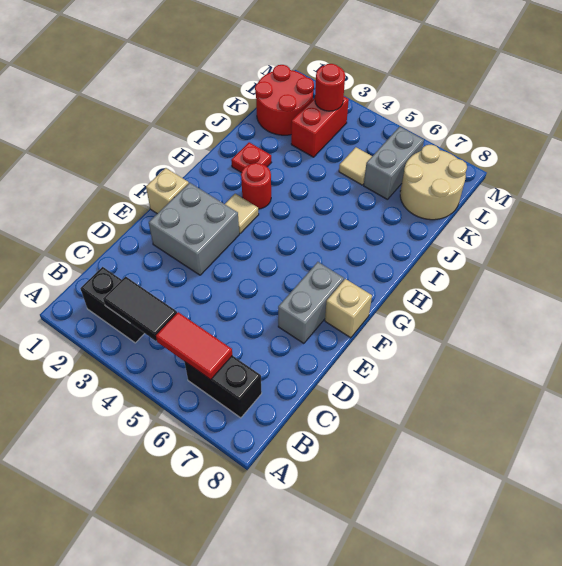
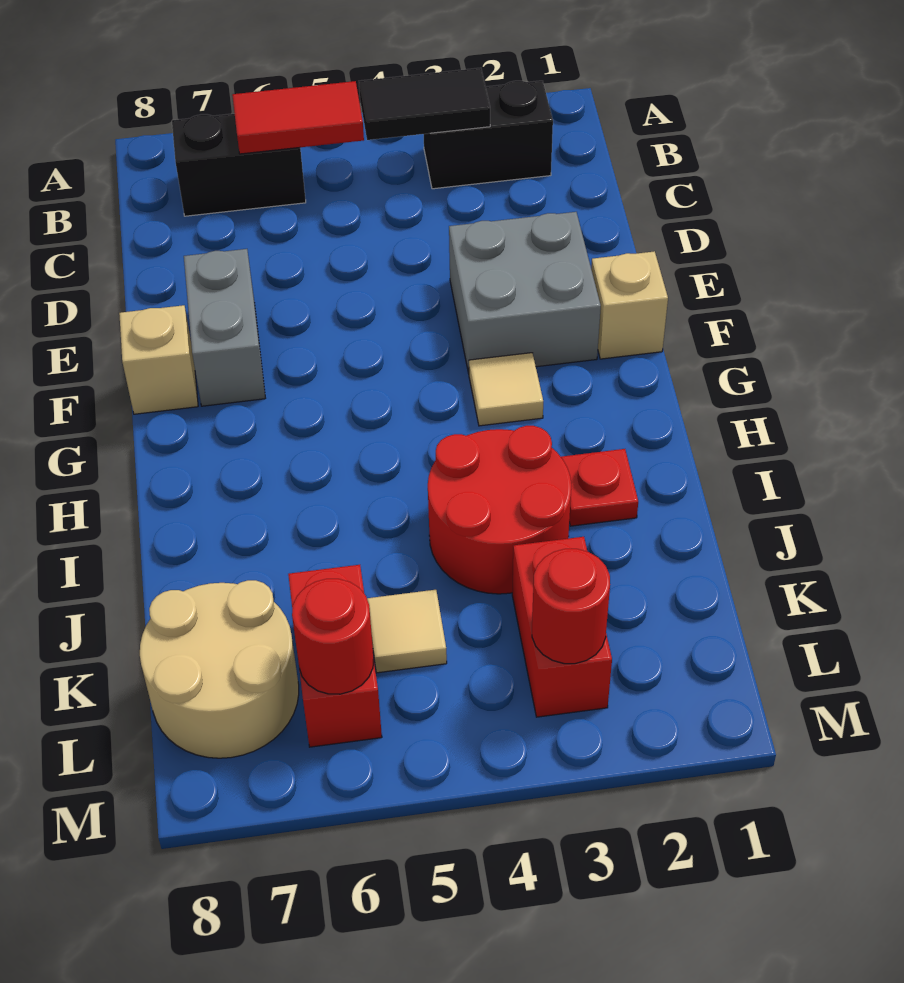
red 1x1 round brick [241,163,271,209] -> red 1x1 round brick moved to [292,579,374,694]
red 2x2 round brick [255,65,314,135] -> red 2x2 round brick moved to [428,426,571,594]
grey 1x2 brick [364,127,424,200] -> red 1x2 brick [288,565,382,747]

